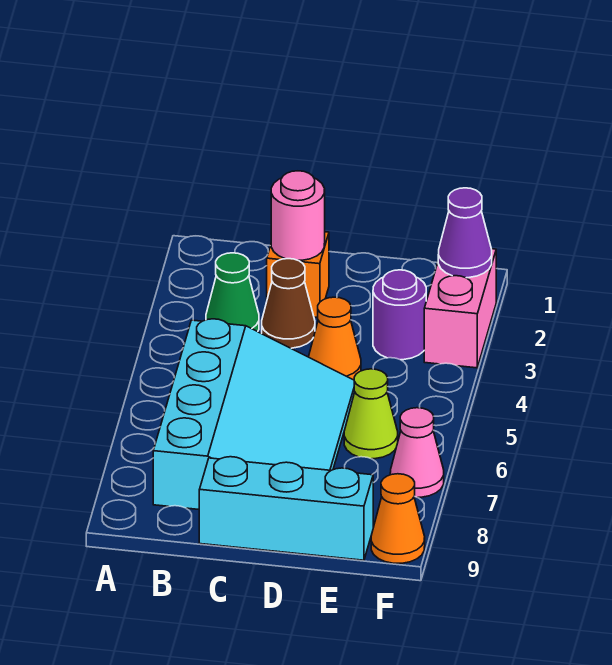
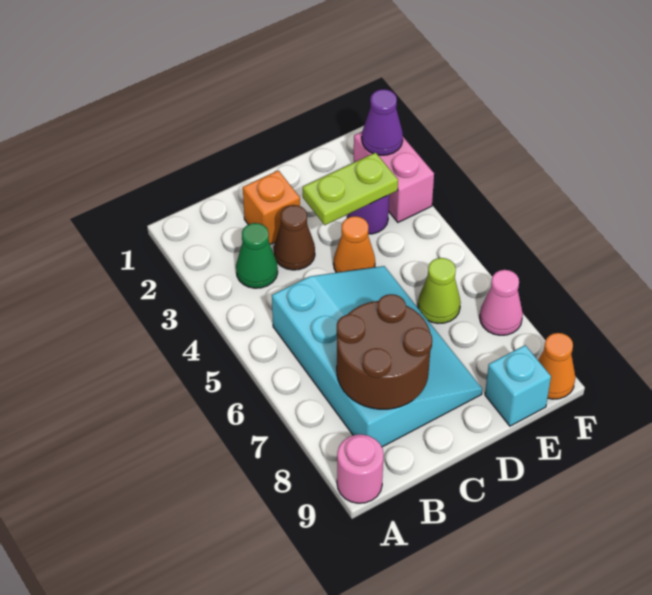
none -> brown 2x2 round brick [337,294,432,409]
pink 1x1 round brick [271,171,325,260] -> pink 1x1 round brick moved to [337,434,384,503]
cyan 1x3 brick [199,457,373,560] -> cyan 1x1 brick [485,345,551,426]
none -> lime 1x2 plate [303,153,398,225]

